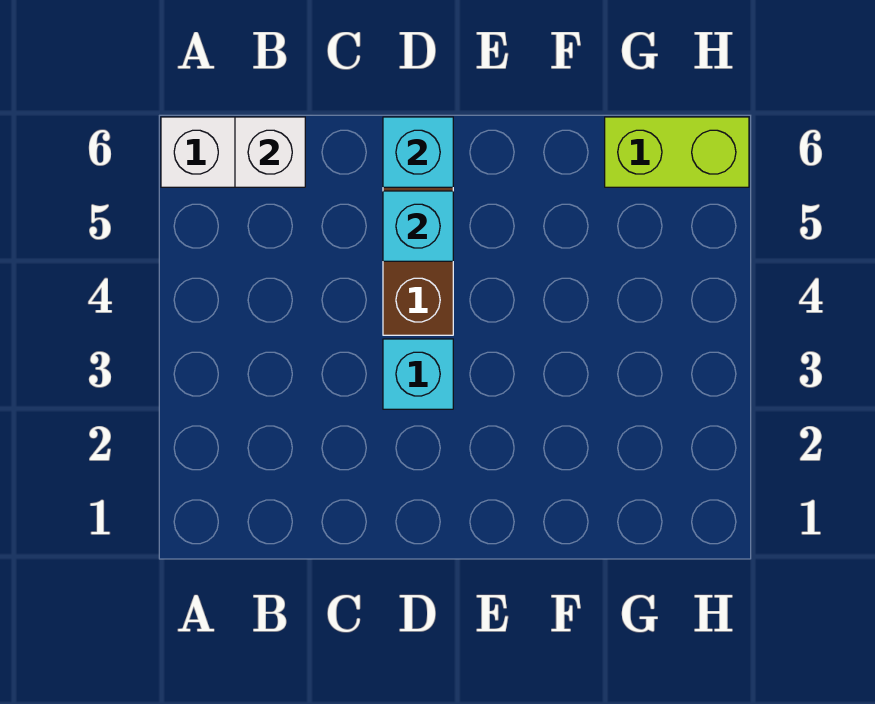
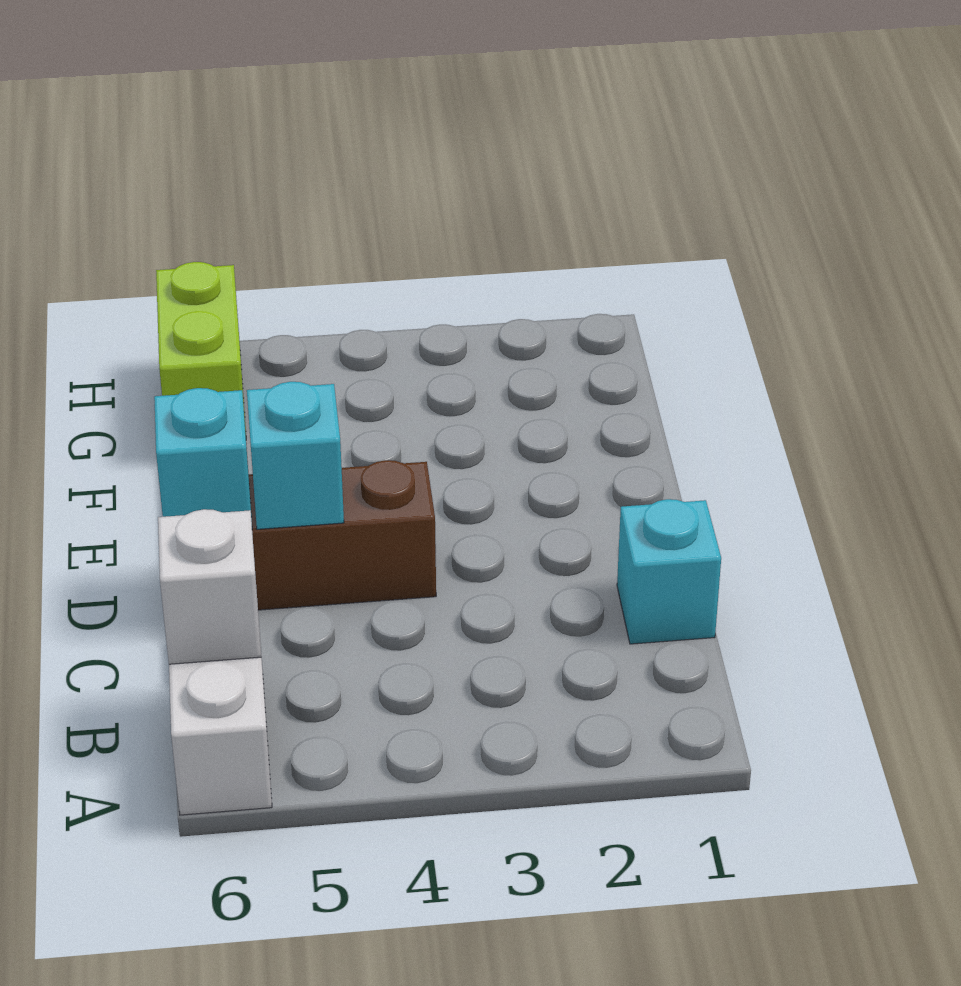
cyan 1x1 brick [383,339,453,409] -> cyan 1x1 brick moved to [617,499,721,644]

